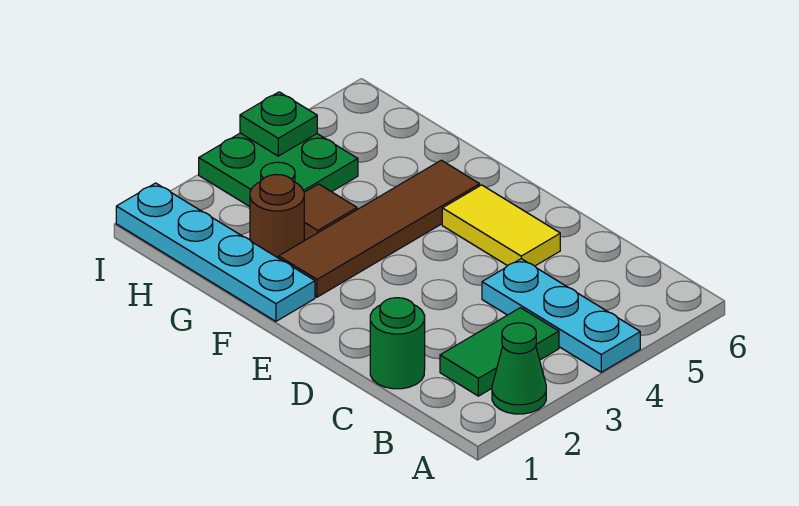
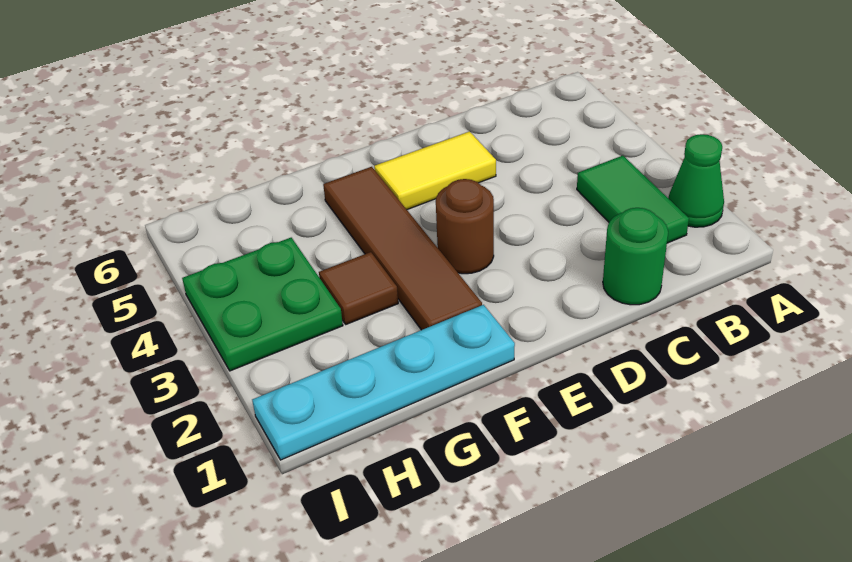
cyan 1x3 plate [482,259,640,372] -> none
brown 1x1 round brick [250,175,305,258] -> brown 1x1 round brick moved to [436,179,494,274]
green 1x1 plate [240,92,317,156] -> none

